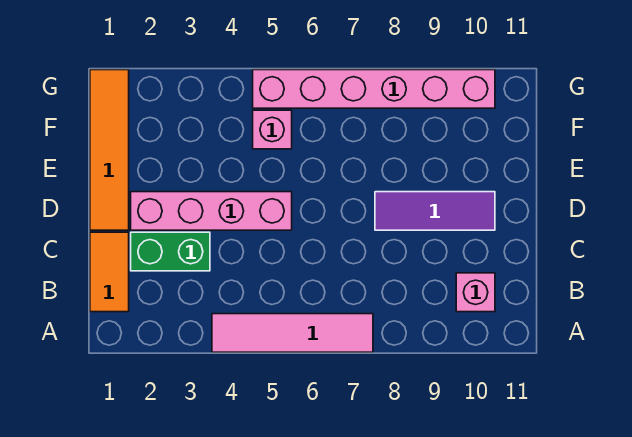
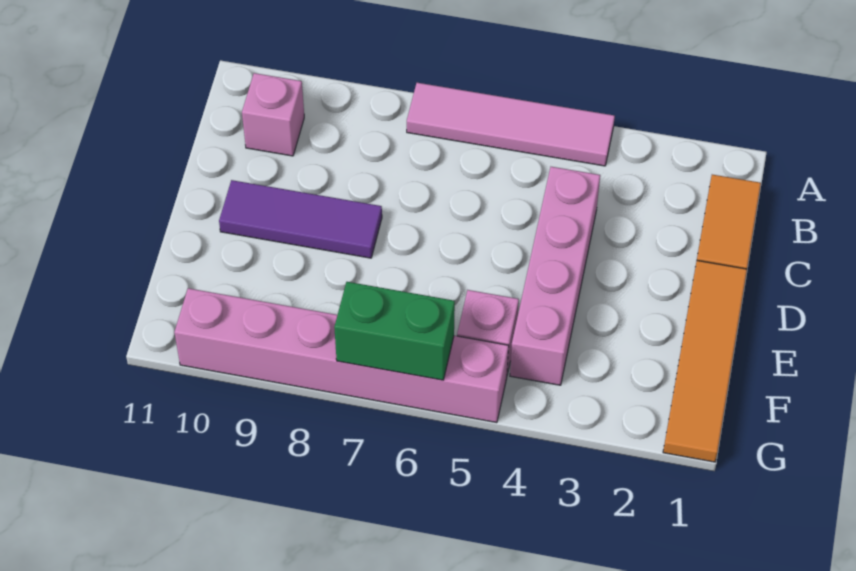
green 1x2 brick [131,232,210,271] -> green 1x2 brick moved to [334,282,455,380]
pink 1x4 brick [131,192,292,230] -> pink 1x4 brick turned to [510,167,600,385]

